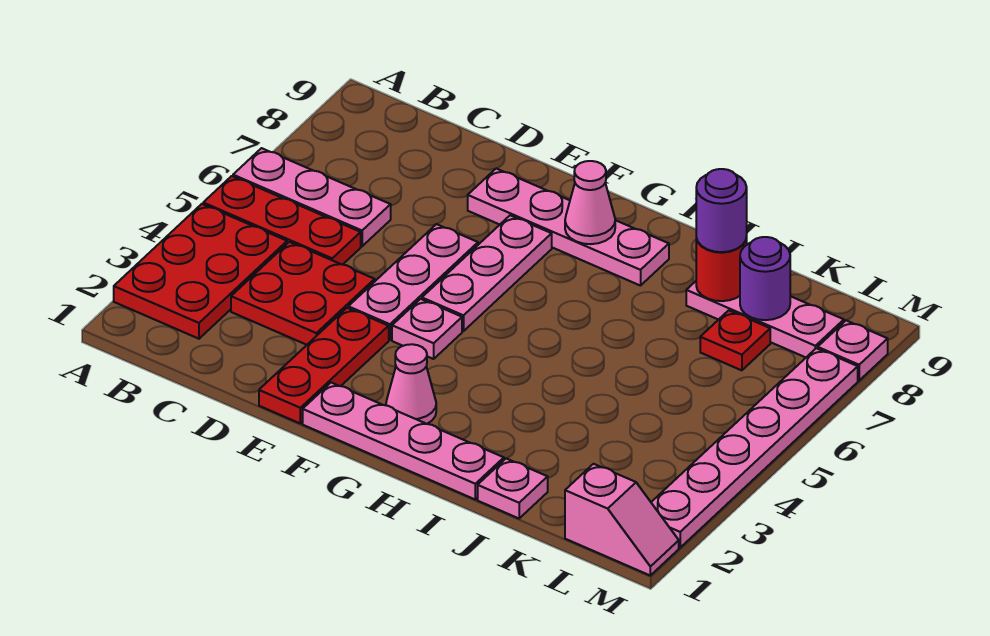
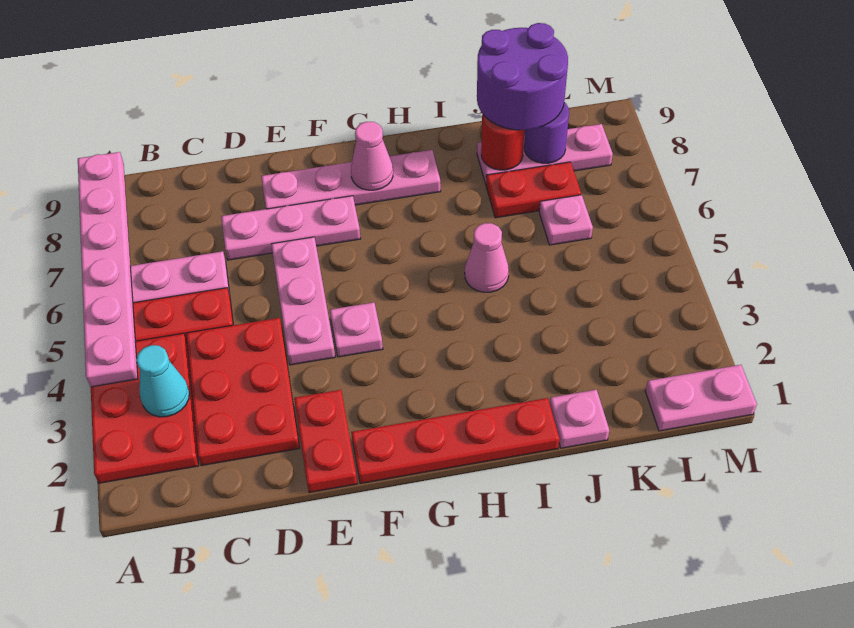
none -> cyan 1x1 cone [136,345,189,417]
red 2x2 plate [231,242,375,345] -> red 2x3 plate [186,318,300,466]
red 1x3 plate [259,308,389,423] -> red 1x2 plate [294,390,357,493]
pink 1x4 plate [303,383,504,499] -> red 1x4 plate [351,398,560,484]
pink 1x3 plate [422,215,552,331] -> pink 1x3 plate turned to [221,196,361,260]
pink 1x1 cone [386,344,436,424] -> pink 1x1 cone moved to [465,223,509,292]
purple 1x1 round brick [696,169,747,252] -> purple 2x2 round brick [477,23,568,130]
red 1x1 plate [700,310,770,370] -> red 1x2 plate [486,162,581,218]
pink 1x2 slope [565,464,679,575] -> pink 1x2 plate [645,365,757,431]
pink 1x6 plate [651,348,858,548] -> pink 1x6 plate moved to [78,152,138,387]
pink 1x1 plate [818,320,888,380] -> pink 1x1 plate moved to [539,195,593,245]

